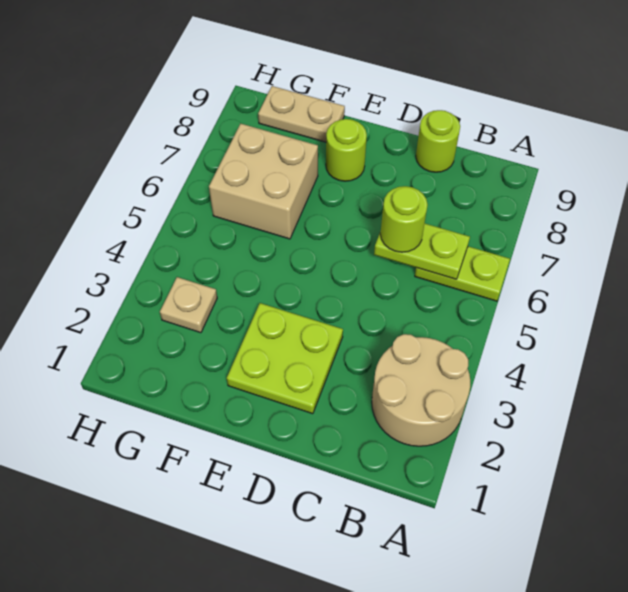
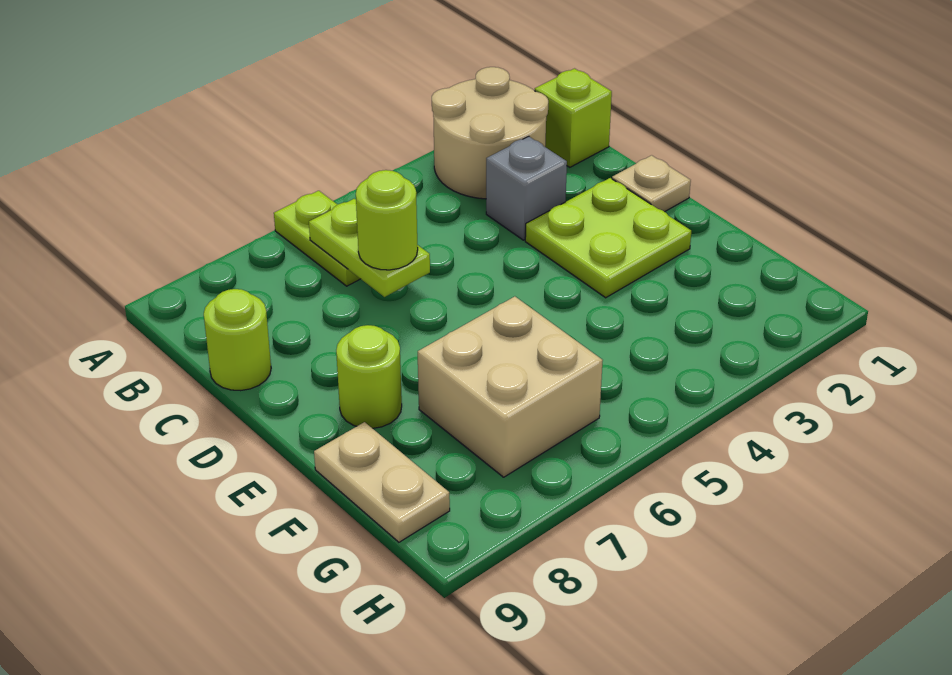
none -> lime 1x1 brick [535,69,612,167]
none -> grey 1x1 brick [486,136,567,240]
tan 1x1 plate [160,277,217,333] -> tan 1x1 plate moved to [612,155,691,212]

